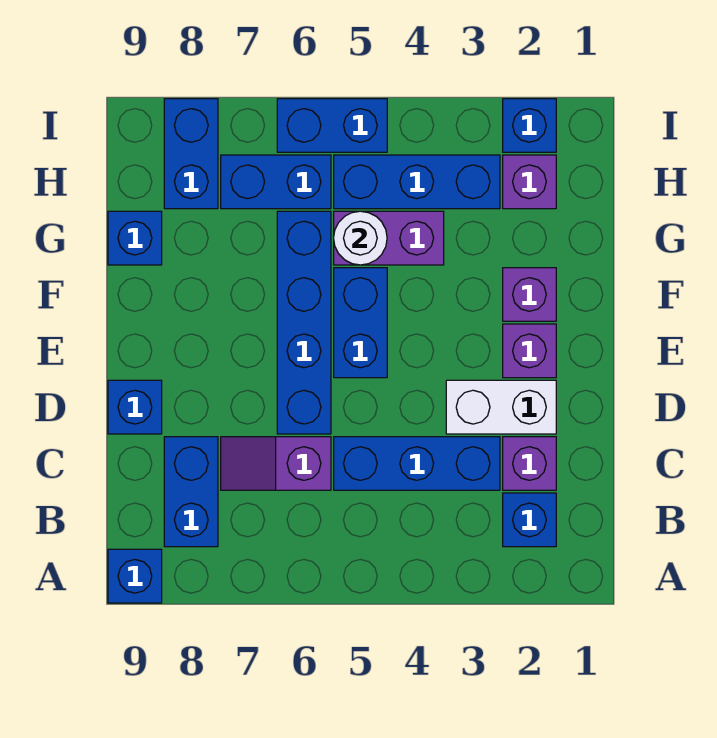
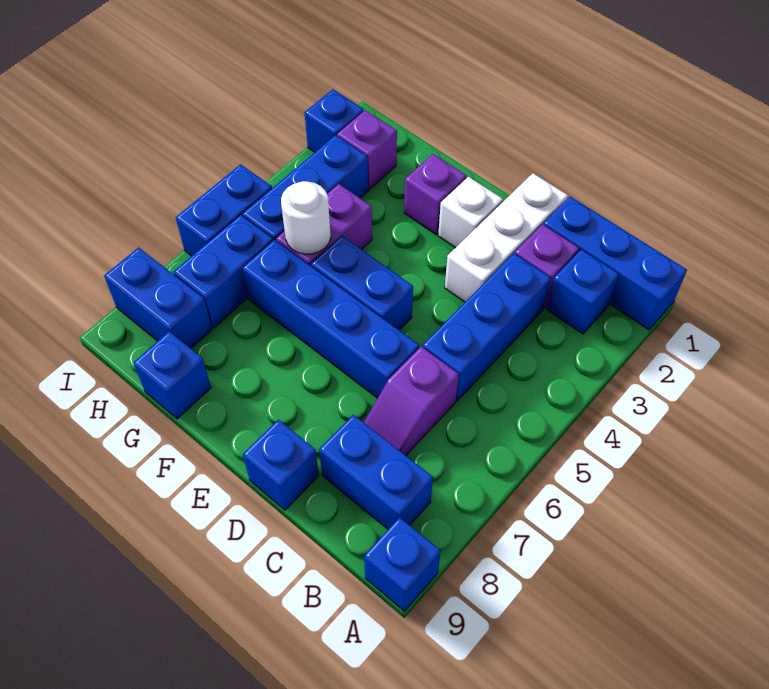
none -> blue 1x3 brick [543,197,687,330]
white 1x2 brick [446,380,556,434] -> white 1x3 brick [445,173,568,302]
purple 1x1 brick [503,324,556,378] -> white 1x1 brick [438,177,503,248]

